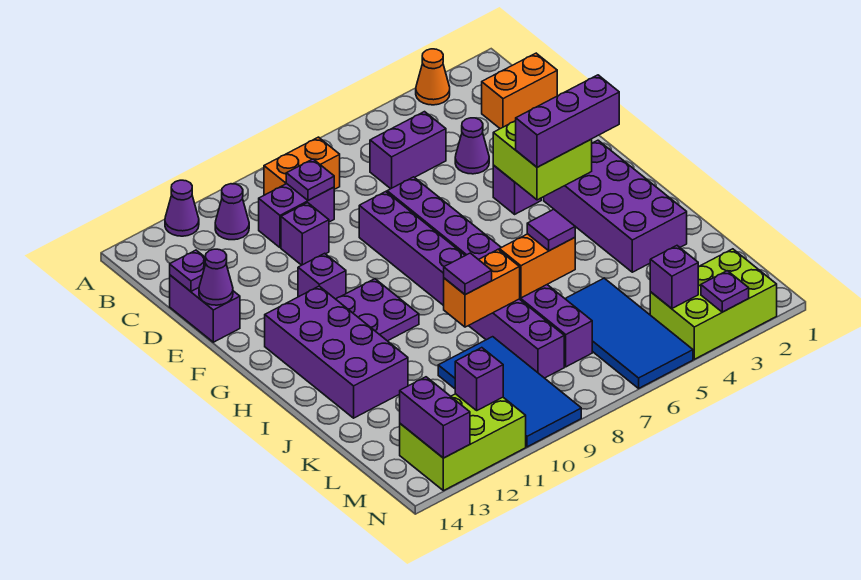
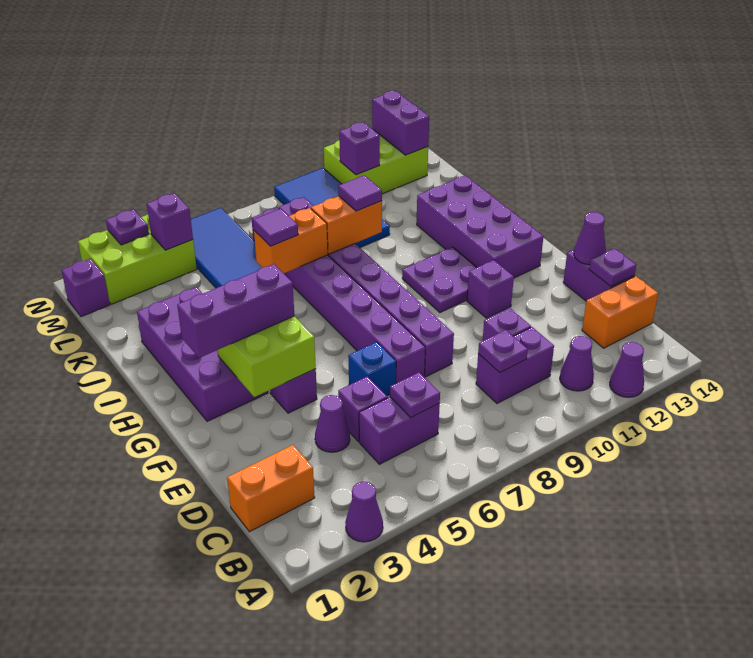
orange 1x1 cone [416,49,450,105] -> purple 1x1 cone [345,482,383,542]
orange 1x2 brick [264,137,340,195] -> orange 1x2 brick moved to [582,276,658,348]
none -> purple 1x1 plate [390,372,440,418]
none -> purple 1x1 brick [338,377,387,442]
none -> blue 1x1 brick [348,342,396,396]
none -> purple 1x1 brick [61,259,110,317]

